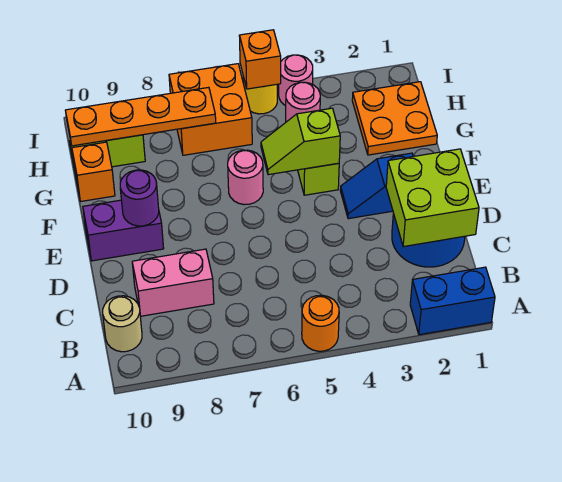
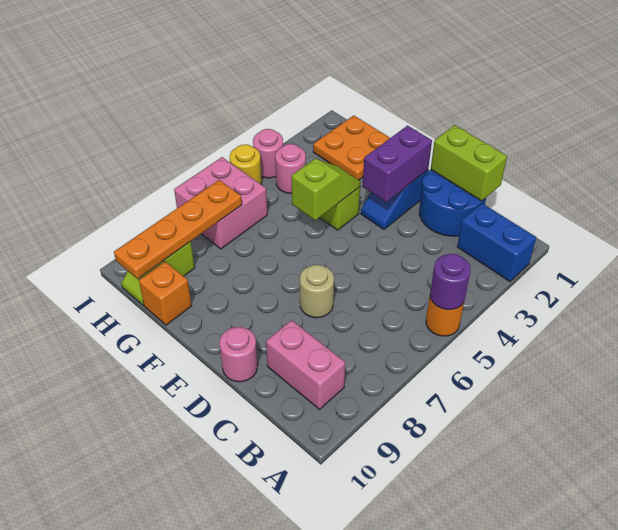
blue 1x2 brick [410,267,495,335] -> blue 1x2 brick turned to [457,203,536,282]
tan 1x1 round brick [103,296,142,352] -> tan 1x1 round brick moved to [300,265,334,318]
lime 2x2 brick [386,149,479,247] -> lime 1x2 brick [431,125,507,201]
pink 1x2 brick [132,249,214,316] -> pink 1x2 brick turned to [266,320,345,409]
purple 1x2 brick [83,200,164,261] -> purple 1x2 brick moved to [363,126,432,202]
purple 1x1 round brick [120,170,159,226] -> purple 1x1 round brick moved to [430,254,471,310]
lime 1x2 slope [261,108,340,175] -> lime 1x2 slope turned to [291,159,360,220]
pink 1x1 round brick [228,150,263,205] -> pink 1x1 round brick moved to [220,327,258,382]
orange 2x2 brick [169,64,252,155] -> pink 2x2 brick [174,157,267,249]
orange 1x1 brick [239,30,281,89] -> none

